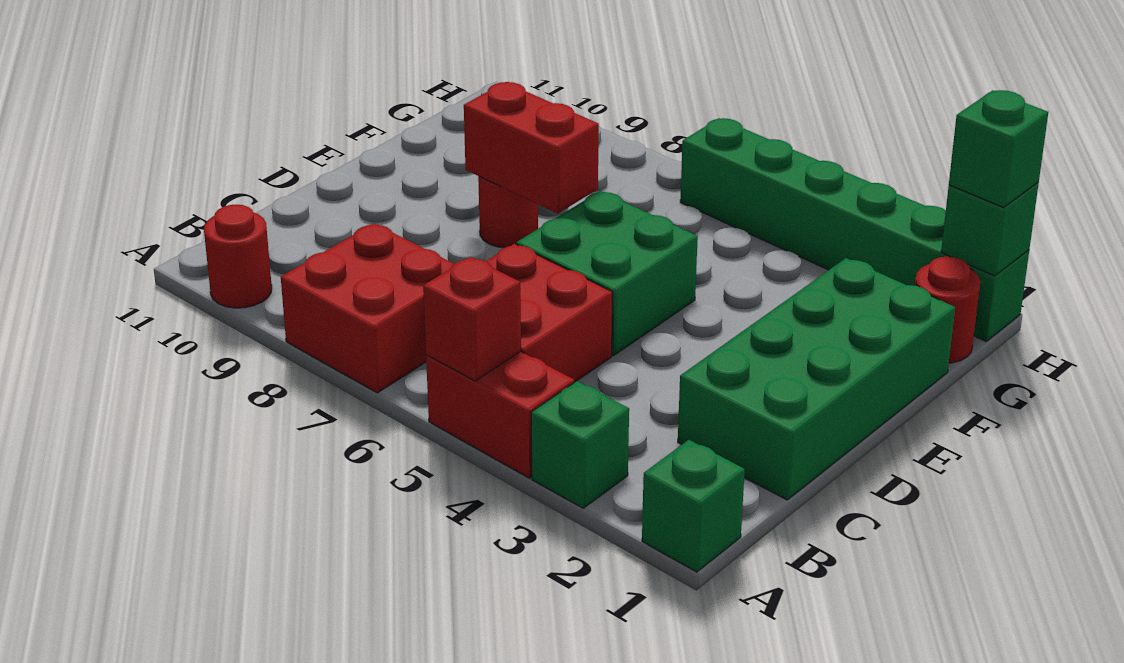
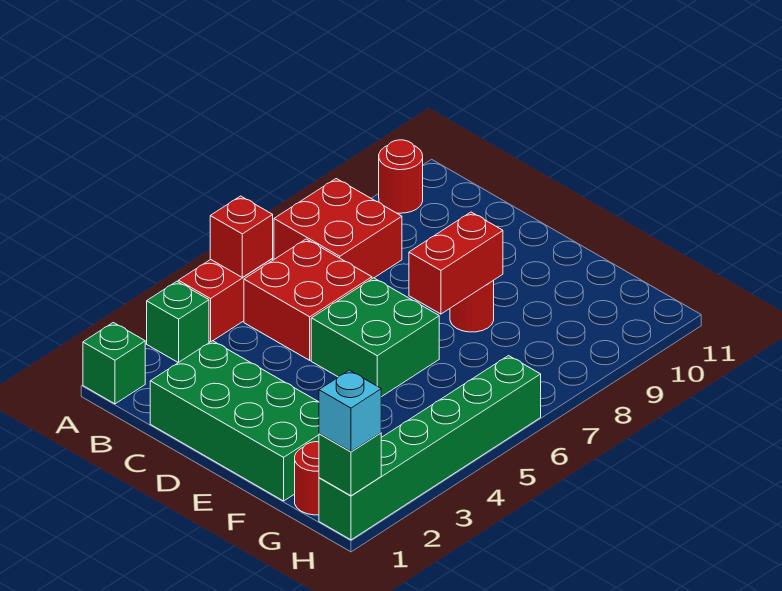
green 1x1 brick [949,90,1048,207] -> cyan 1x1 brick [319,370,381,452]

